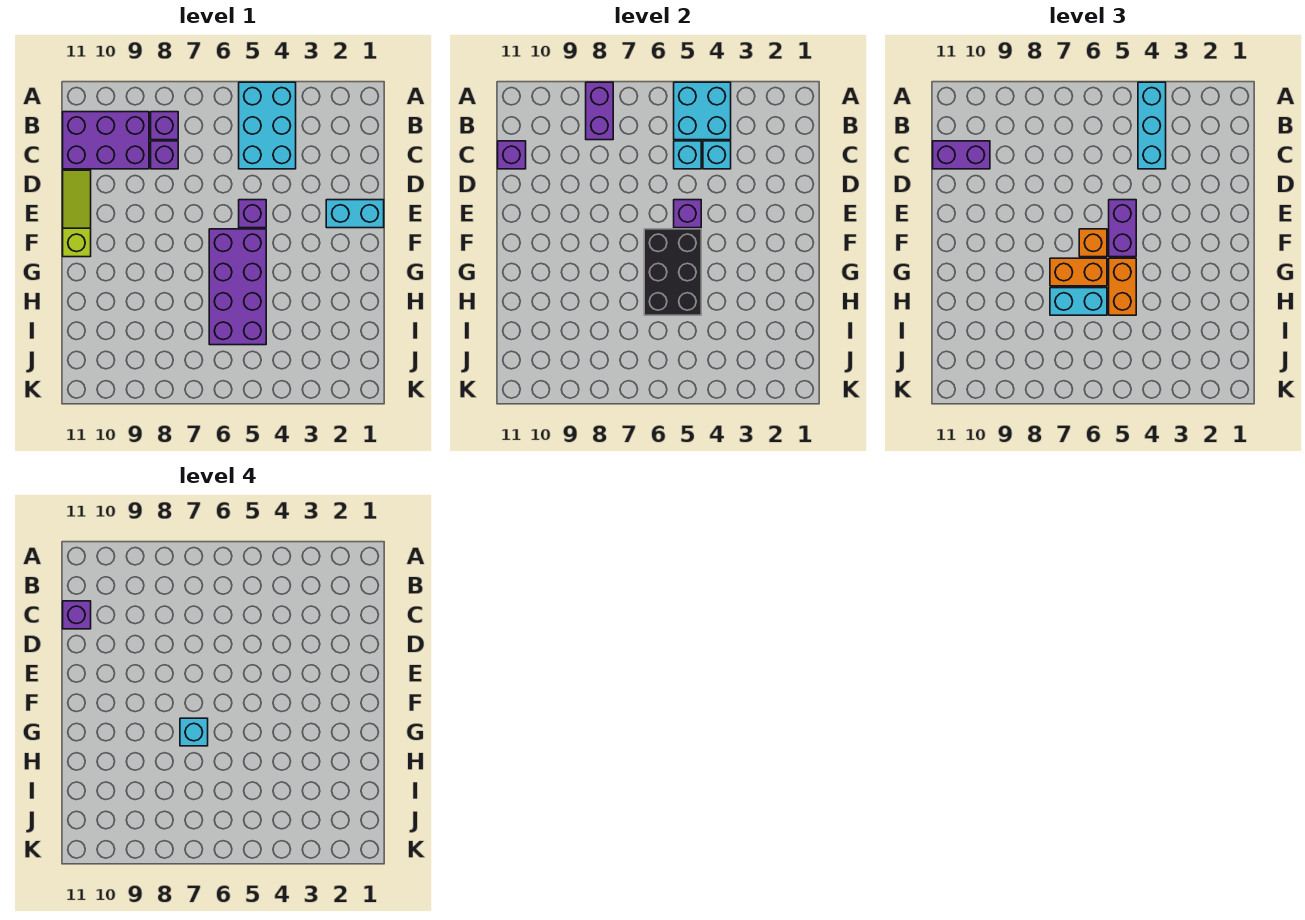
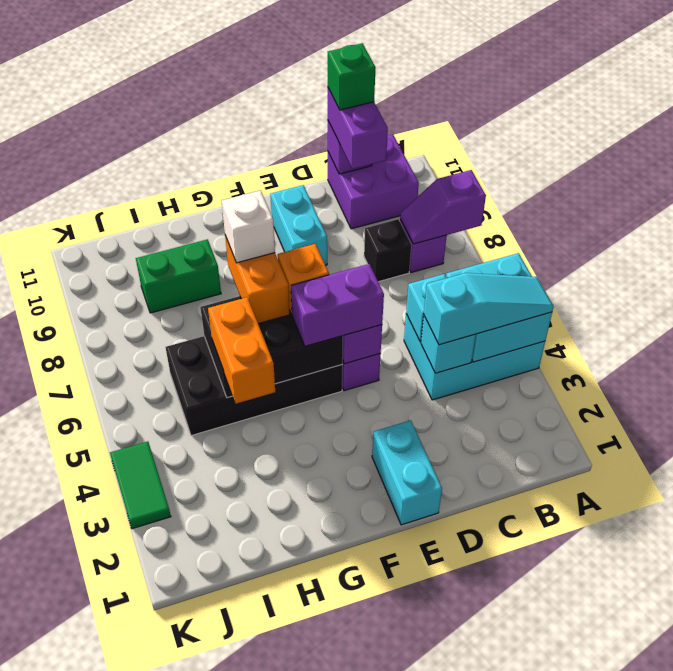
cyan 1x3 brick [1138,82,1166,169] -> cyan 1x3 slope [424,273,554,345]
purple 1x2 brick [586,82,613,140] -> purple 1x2 slope [400,170,486,244]
purple 2x3 brick [63,112,149,169] -> purple 2x2 brick [328,134,419,229]
purple 1x1 brick [151,141,178,169] -> black 1x1 brick [364,219,411,282]
purple 1x1 brick [63,601,91,629] -> green 1x1 brick [328,43,376,110]
lime 1x3 slope [63,170,91,257] -> none
purple 2x4 brick [209,229,266,345] -> black 2x4 brick [166,336,342,436]
orange 1x2 brick [1109,258,1136,315] -> orange 1x2 brick turned to [208,297,275,404]
cyan 1x1 brick [180,718,208,746] -> white 1x1 brick [222,190,275,263]
cyan 1x2 brick [1050,288,1107,315] -> cyan 1x2 brick moved to [270,185,327,265]
none -> green 1x2 brick [136,239,221,313]
none -> green 1x2 tile [110,441,171,529]

